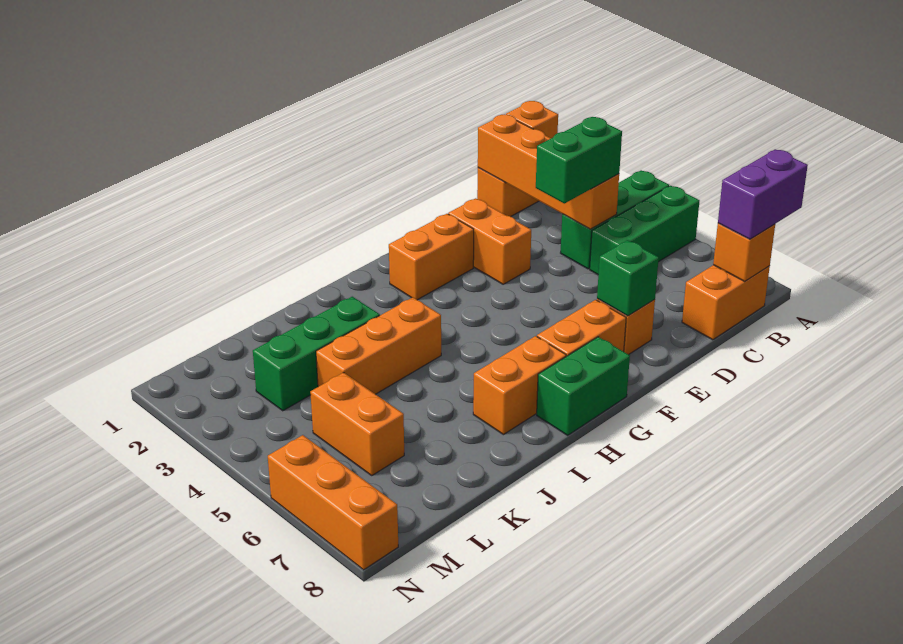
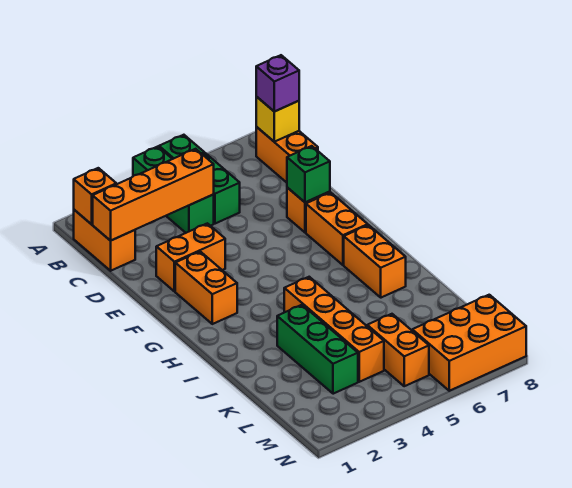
purple 1x2 brick [718,149,808,239] -> purple 1x1 brick [256,55,299,112]
orange 1x1 brick [713,223,775,281] -> yellow 1x1 brick [256,97,299,142]
green 1x2 brick [536,117,622,203] -> none
green 1x2 brick [537,337,630,435] -> none
orange 1x3 brick [316,297,441,394] -> orange 1x4 brick [284,277,384,382]
orange 1x2 brick [310,373,404,475] -> orange 1x2 brick turned to [367,314,429,386]
orange 1x3 brick [268,435,398,570] -> orange 2x3 brick [412,295,526,391]

